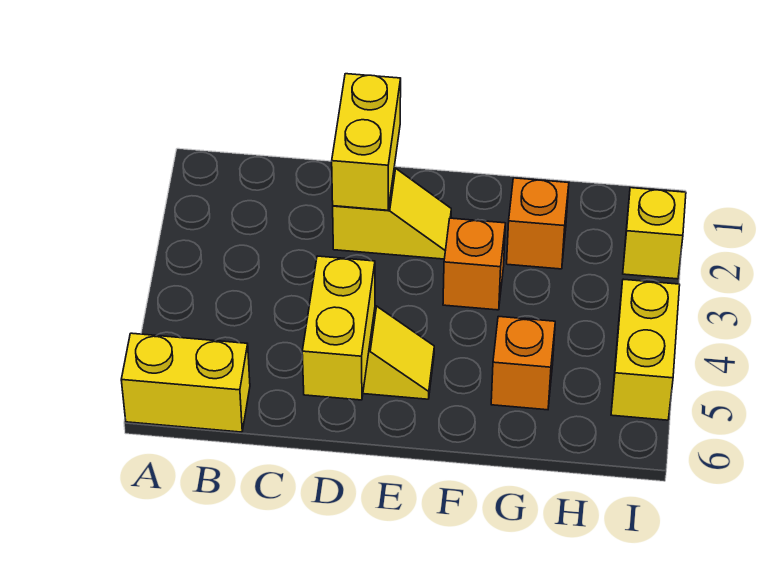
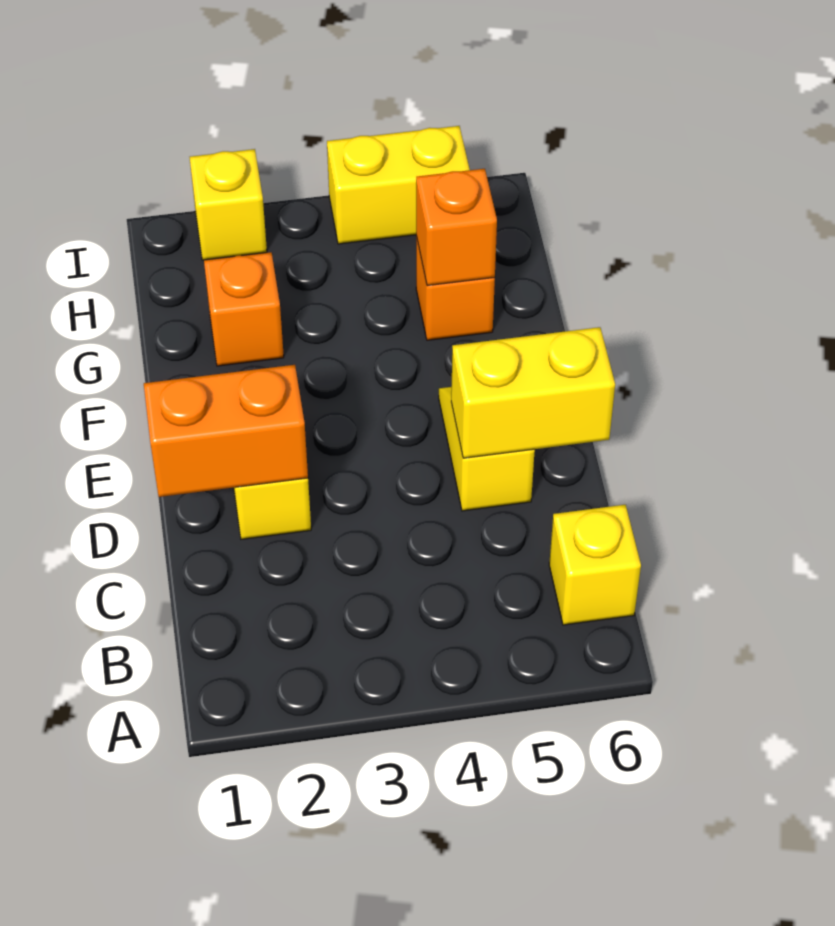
yellow 1x2 brick [121,333,250,432] -> yellow 1x1 brick [549,505,641,625]
yellow 1x2 brick [332,74,401,210] -> orange 1x2 brick [144,365,308,497]
orange 1x1 brick [443,218,505,310] -> orange 1x1 brick moved to [416,169,497,286]

